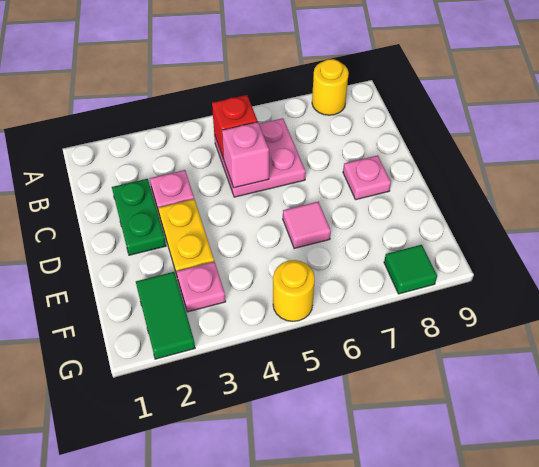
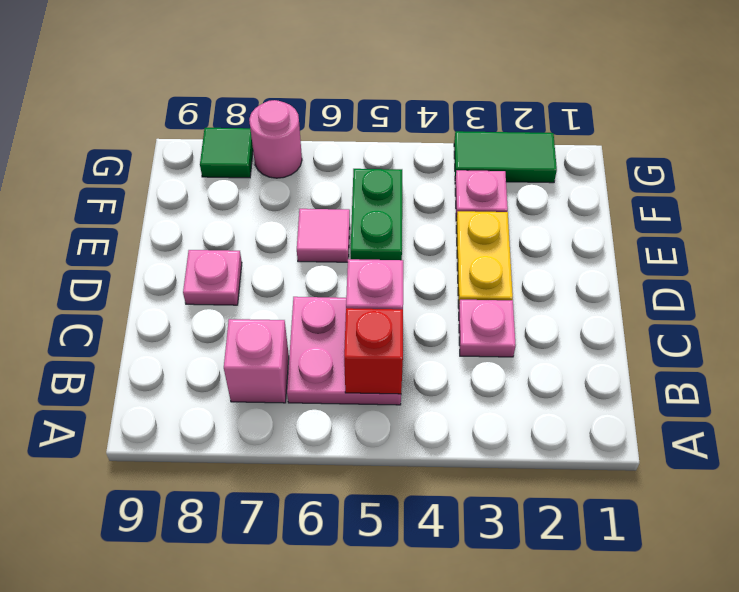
yellow 1x1 round brick [312,59,349,115] -> none
none -> pink 1x1 brick [224,319,289,403]
green 1x2 plate [112,179,166,255] -> green 1x2 plate moved to [351,169,402,260]
green 1x2 tile [136,272,195,359] -> green 1x2 tile turned to [454,131,557,183]
yellow 1x1 round brick [273,260,315,321] -> none
none -> pink 1x1 round brick [249,100,302,178]

